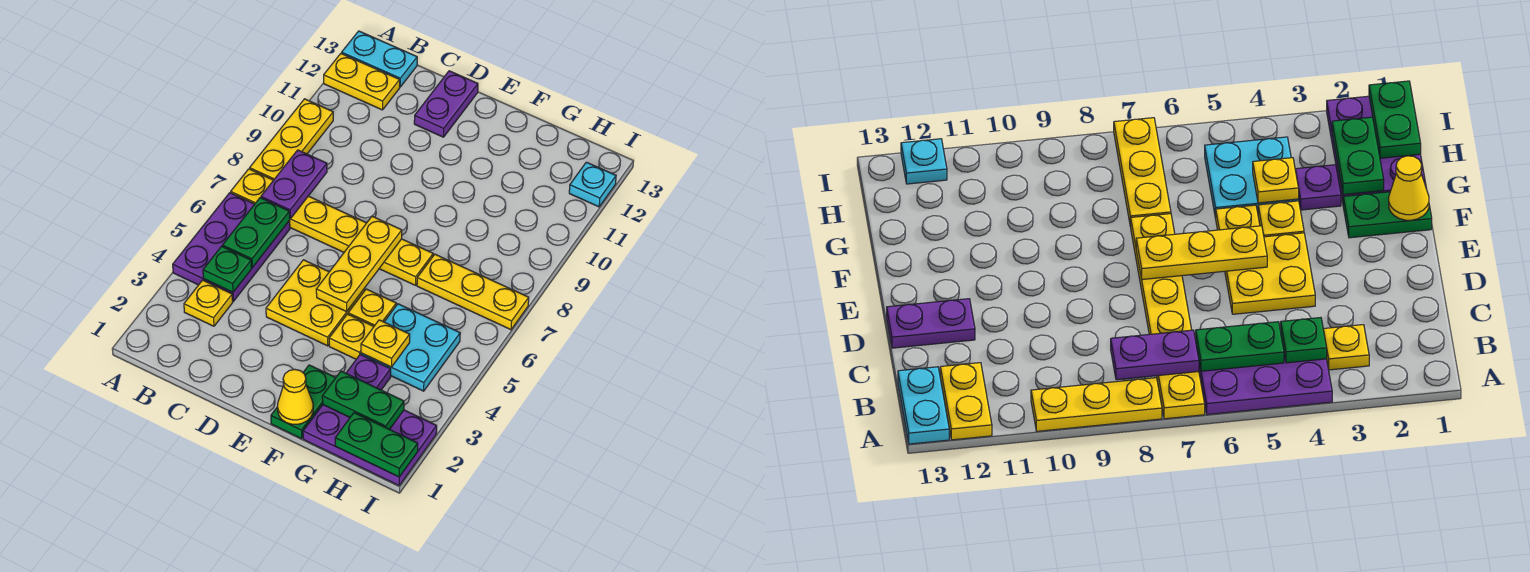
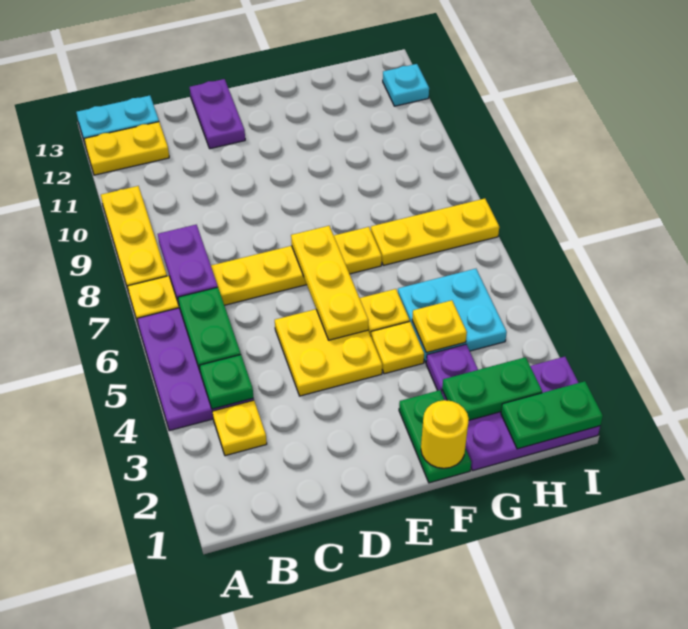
yellow 1x1 cone [278,369,313,424] -> yellow 1x1 round brick [421,400,469,468]

